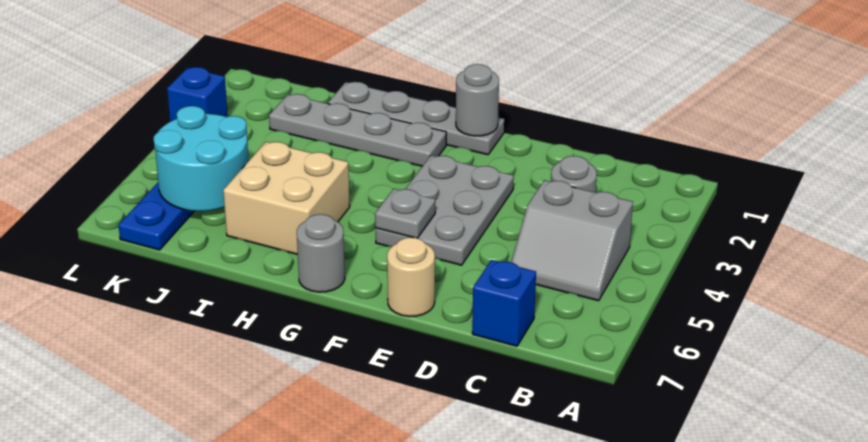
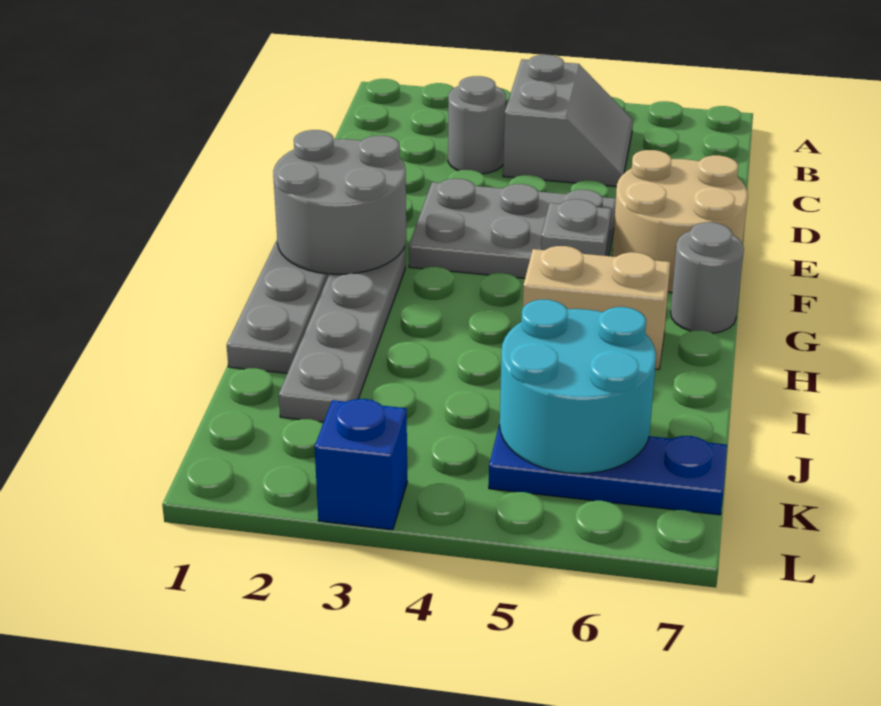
blue 1x1 brick [472,260,536,346] -> none
tan 1x1 round brick [387,237,435,317] -> tan 2x2 round brick [612,150,748,293]
grey 1x1 round brick [456,64,499,136] -> grey 2x2 round brick [273,130,406,274]
tan 2x2 brick [223,142,350,254] -> tan 1x2 brick [523,246,671,370]

